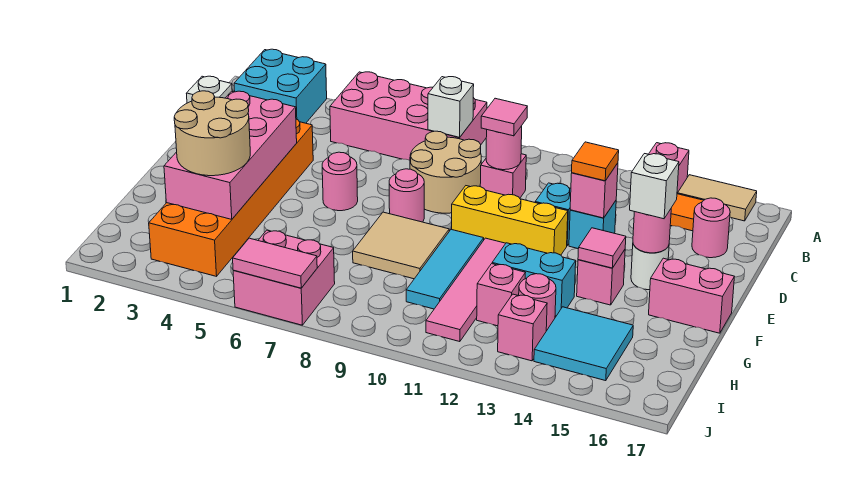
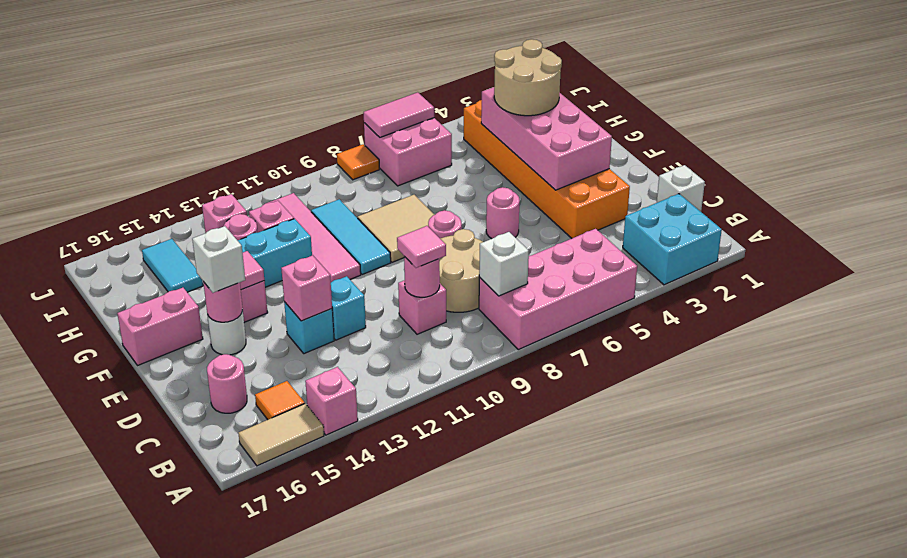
orange 1x1 tile [572,142,619,181] -> orange 1x1 tile moved to [337,144,379,180]
yellow 1x3 brick [452,186,568,255] -> none
cyan 2x2 tile [534,307,633,381] -> cyan 1x2 tile [142,239,203,292]

